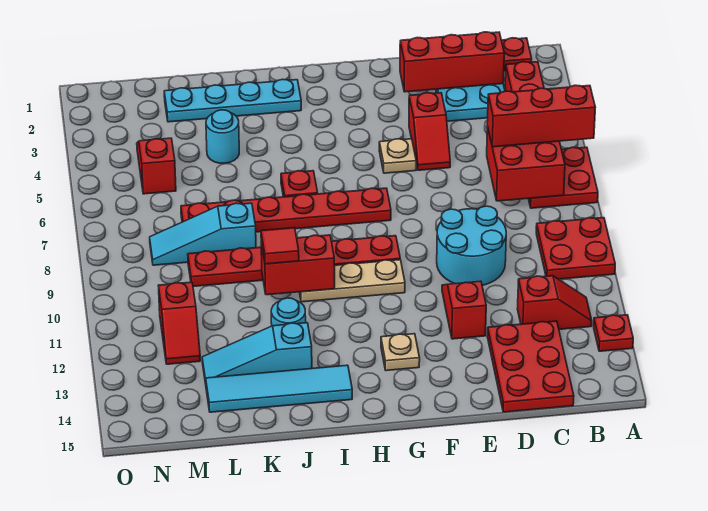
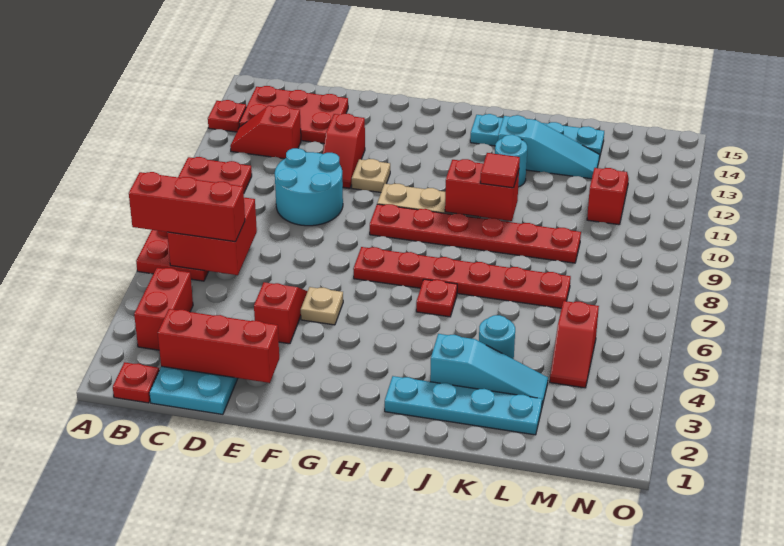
red 2x3 plate [487,321,574,412] -> red 2x3 plate turned to [239,86,348,144]
tan 1x1 plate [381,334,420,371] -> tan 1x1 plate moved to [352,159,390,192]
cyan 1x4 tile [206,365,352,412] -> cyan 1x4 plate [470,114,604,159]
cyan 1x3 slope [150,203,256,265] -> cyan 1x3 slope moved to [430,334,548,406]

